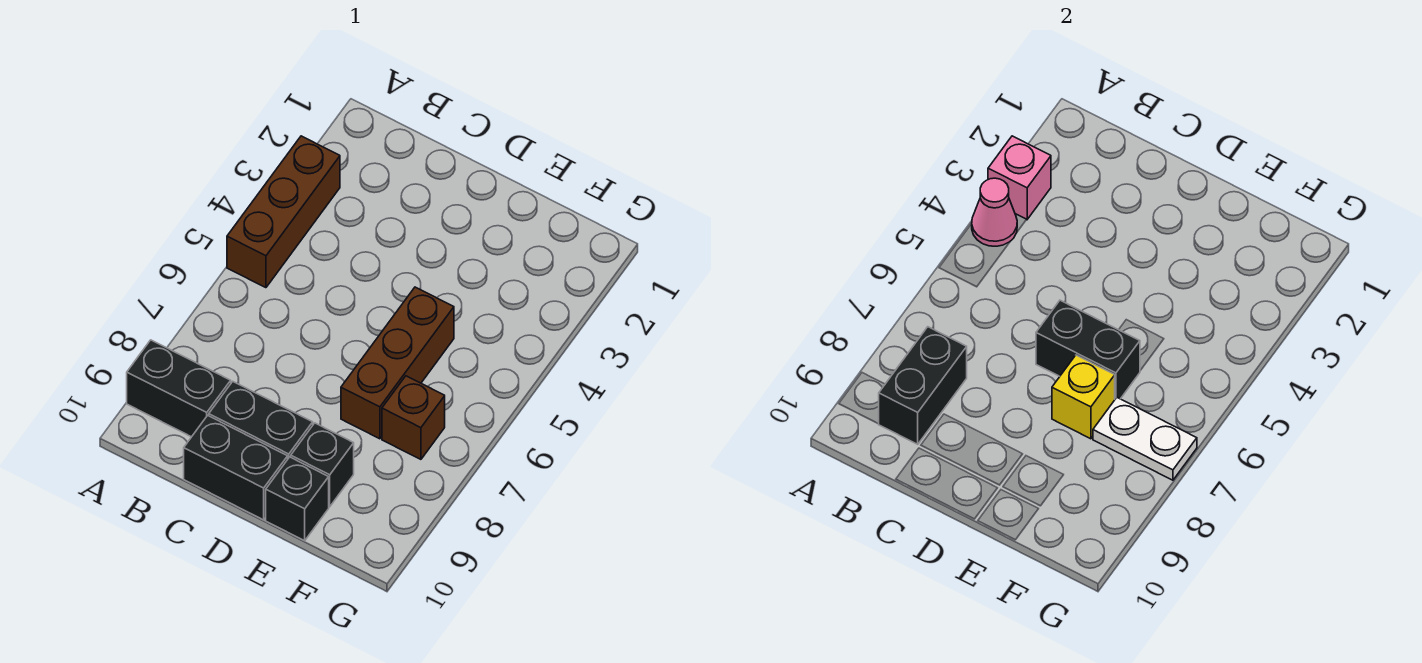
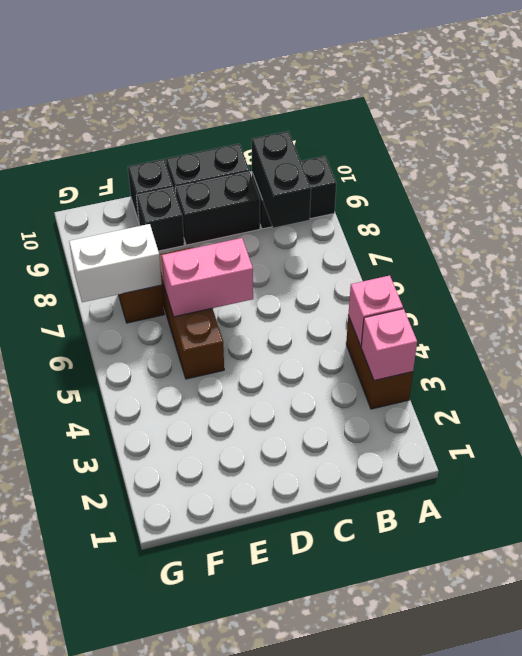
brown 1x3 brick [227,136,340,288] -> brown 1x2 brick [346,316,413,409]
pink 1x1 cone [972,178,1017,246] -> pink 1x1 brick [348,275,403,346]
black 1x2 brick [1036,300,1140,399] -> pink 1x2 brick [162,238,253,317]
yellow 1x1 brick [1052,355,1115,439] -> none
white 1x2 plate [1093,398,1197,480] -> white 1x2 brick [69,224,162,302]

